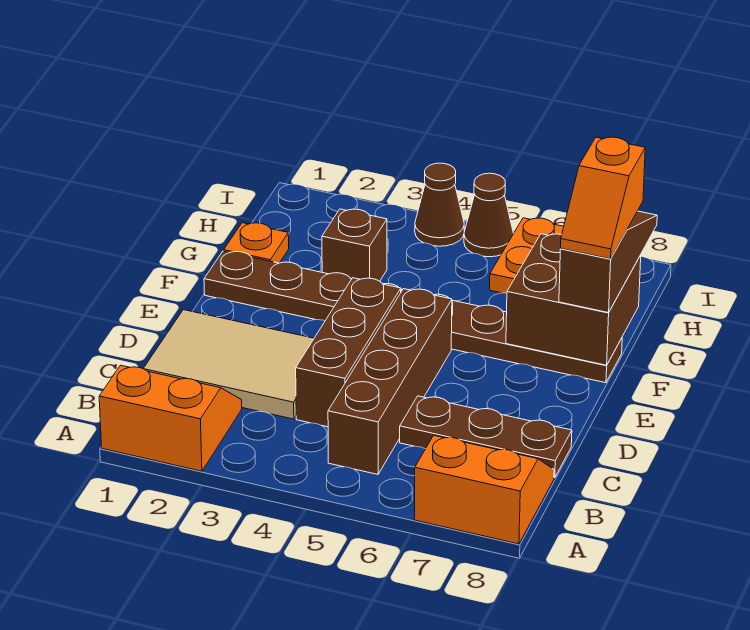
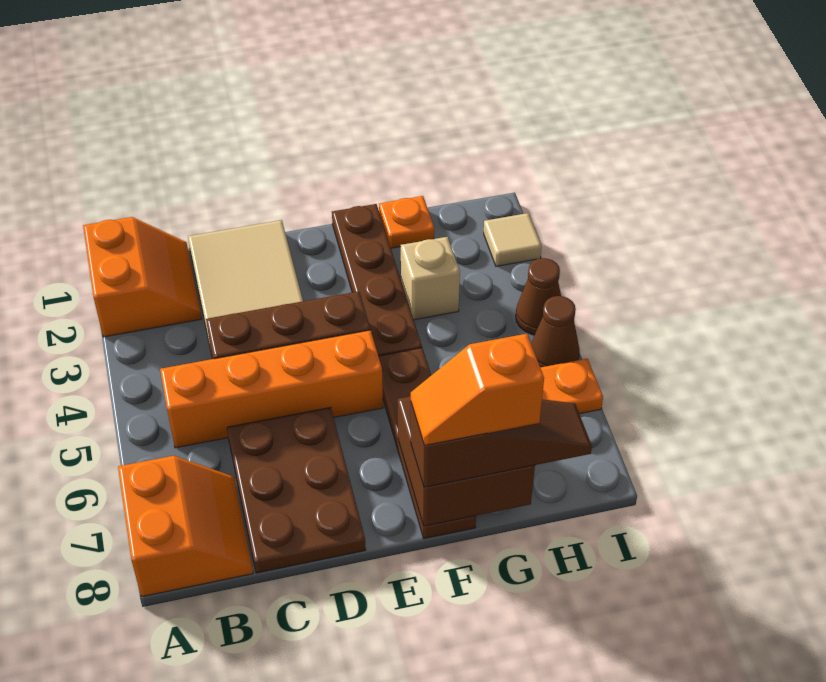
brown 1x4 brick [328,289,452,474] -> orange 1x4 brick [160,330,383,448]
brown 1x3 plate [400,396,572,478] -> brown 2x3 plate [227,407,366,573]
brown 1x1 brick [322,209,387,281] -> tan 1x1 brick [401,237,460,320]
none -> tan 1x1 tile [484,213,542,266]

